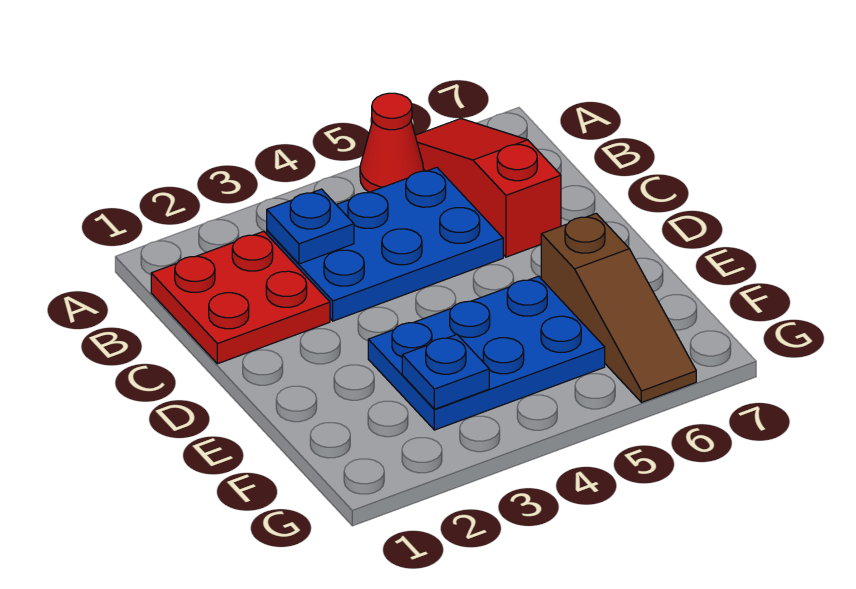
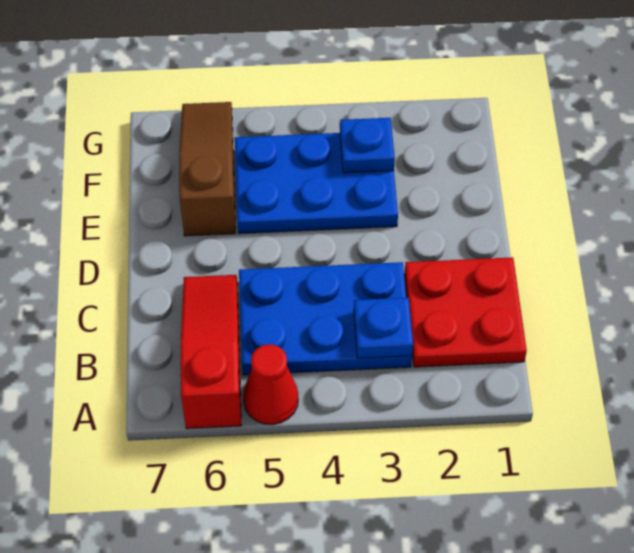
red 1x3 slope [415,119,561,257] -> red 1x3 slope turned to [181,275,242,429]

